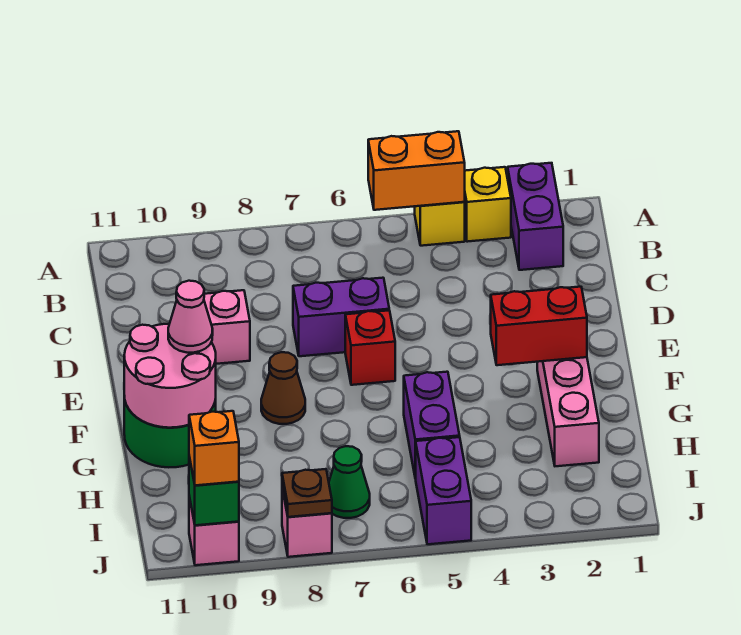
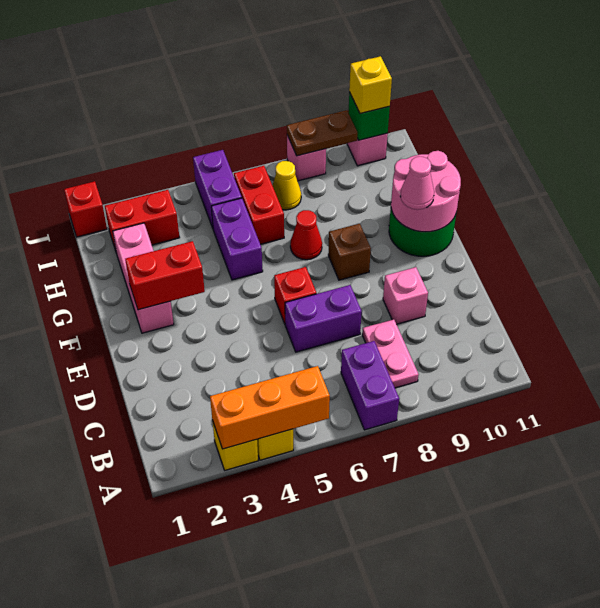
purple 1x2 brick [508,163,563,270] -> purple 1x2 brick moved to [341,341,399,430]
orange 1x2 brick [368,131,465,210] -> orange 1x3 brick [210,366,330,449]
none -> pink 1x2 plate [362,319,419,388]
brown 1x1 cone [261,352,305,424] -> brown 1x1 brick [328,224,371,280]
none -> red 1x1 cone [290,210,322,260]
none -> red 1x2 brick [234,166,284,244]
none -> red 1x2 brick [105,190,180,251]
green 1x1 cone [329,446,370,518] -> yellow 1x1 cone [272,161,301,210]
none -> red 1x1 brick [64,181,107,237]
brown 1x1 plate [282,469,332,517] -> brown 1x2 plate [287,110,357,156]
orange 1x1 brick [189,411,239,485] -> yellow 1x1 brick [349,56,392,114]

